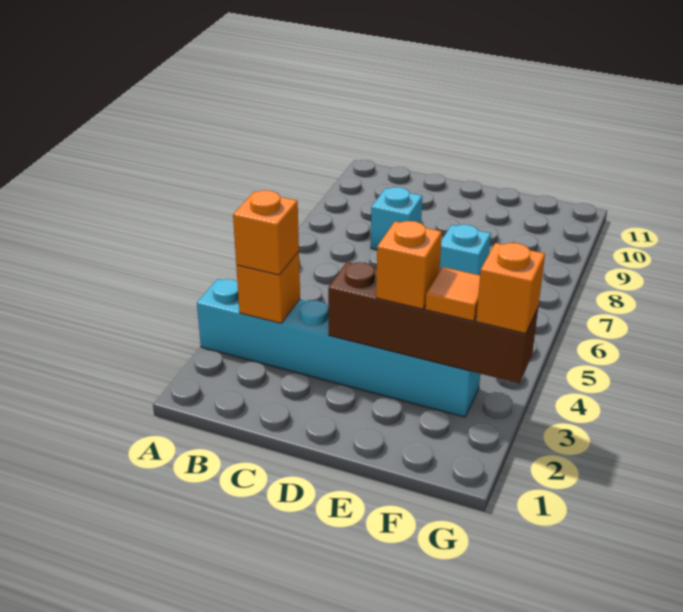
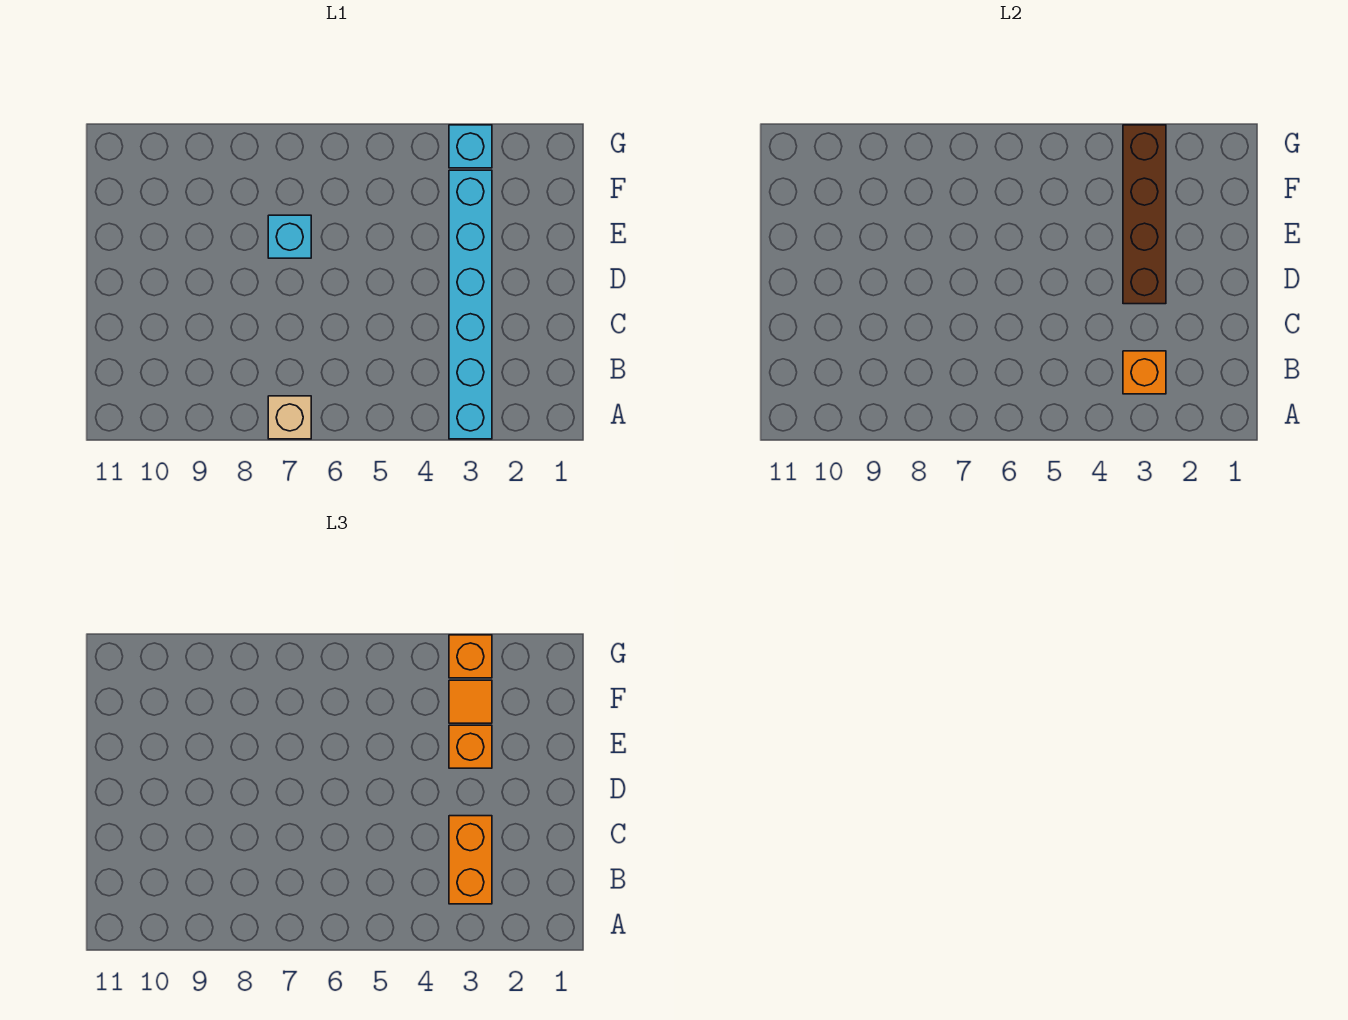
none -> tan 1x1 brick [268,396,311,439]
orange 1x1 brick [233,190,299,275] -> orange 1x2 brick [449,816,492,904]
cyan 1x1 brick [371,187,422,250] -> cyan 1x1 brick moved to [449,125,492,168]

